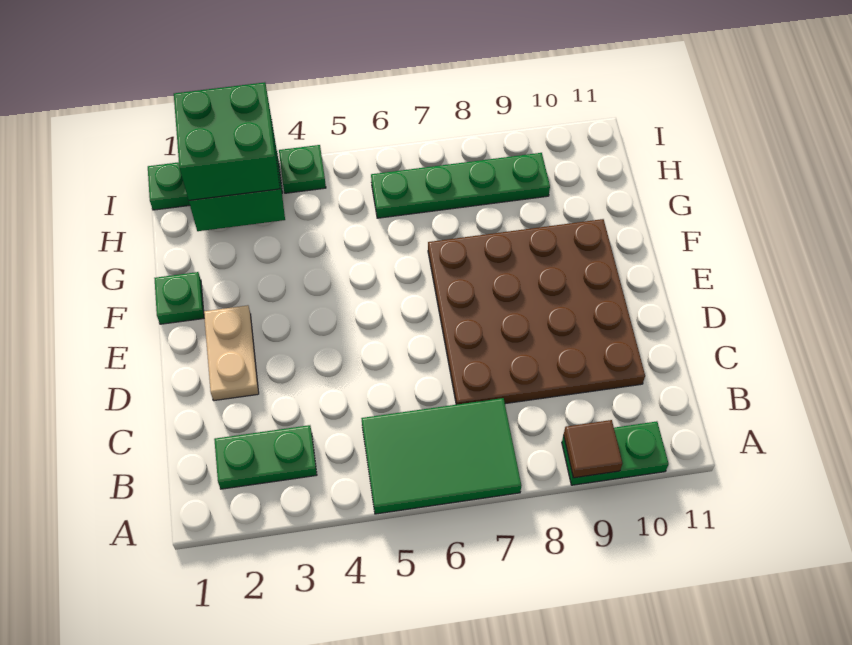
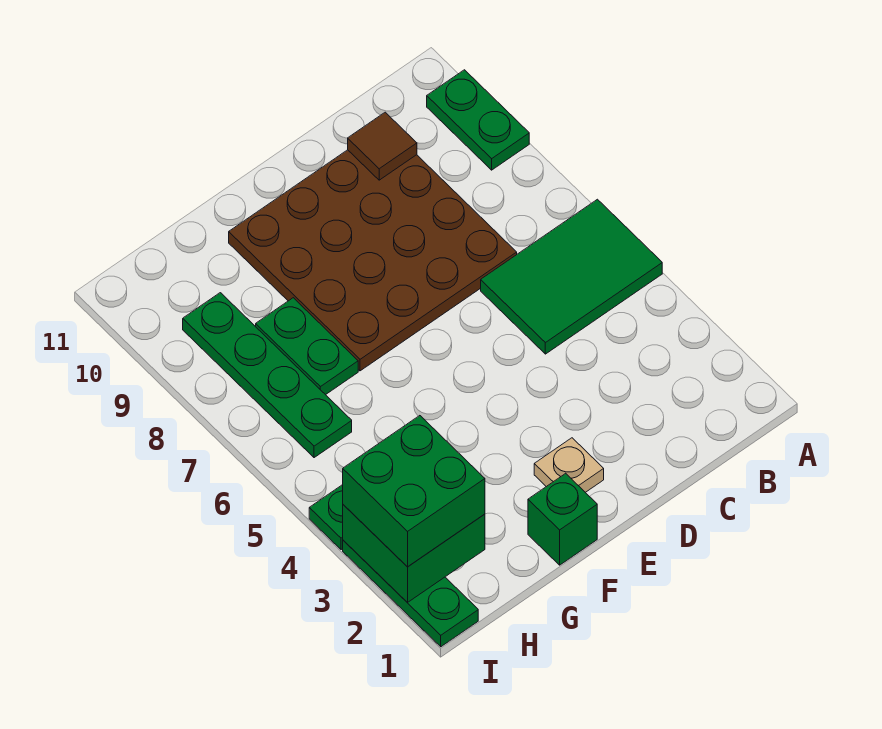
green 2x3 tile [361,398,521,514] -> green 2x3 tile turned to [481,199,662,354]
brown 1x1 tile [564,420,622,478] -> brown 1x1 tile moved to [348,112,417,180]
green 1x2 plate [214,425,317,489] -> green 1x2 plate moved to [256,298,358,395]
tan 1x2 plate [204,305,259,401] -> tan 1x1 plate [534,438,604,492]
green 1x1 plate [154,272,204,324] -> green 1x1 brick [528,473,597,565]

